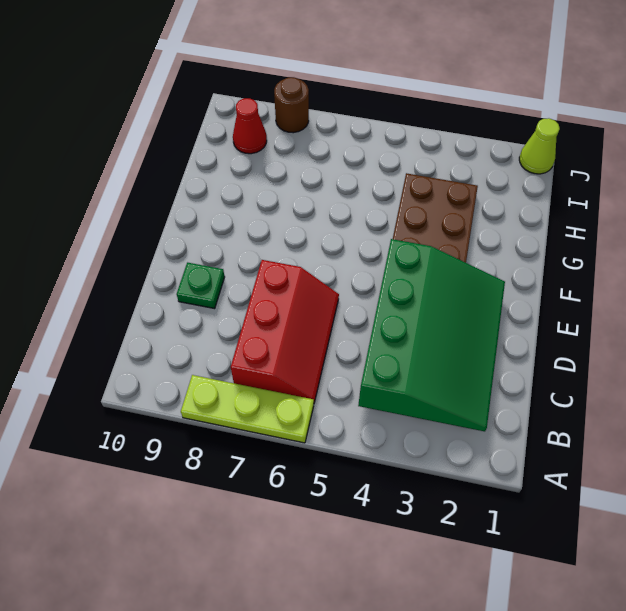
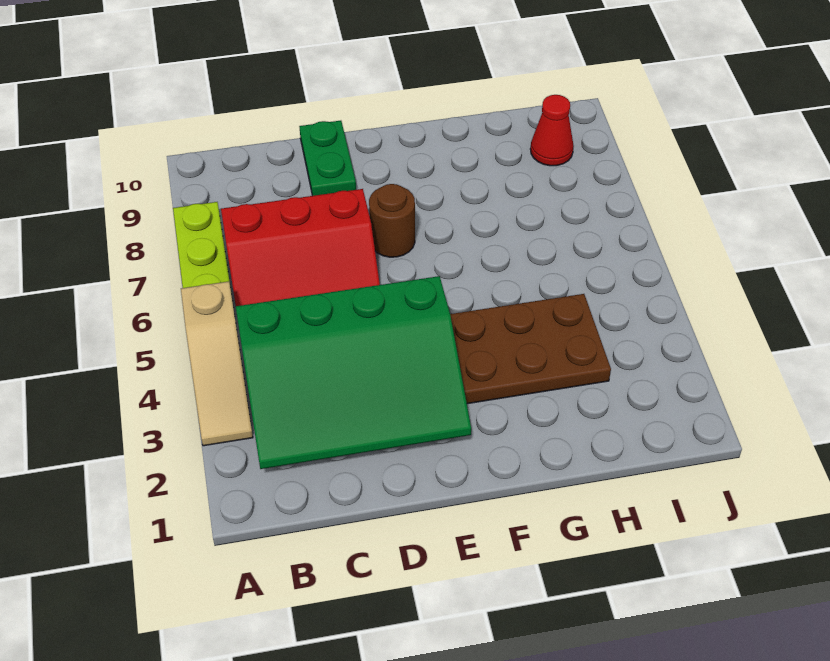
none -> tan 1x3 slope [181,281,253,446]
green 1x1 plate [177,263,225,309] -> green 1x2 plate [299,121,356,196]
lime 1x1 cone [519,118,560,174] -> none
brown 1x1 round brick [274,77,309,133] -> brown 1x1 round brick moved to [369,184,415,257]

